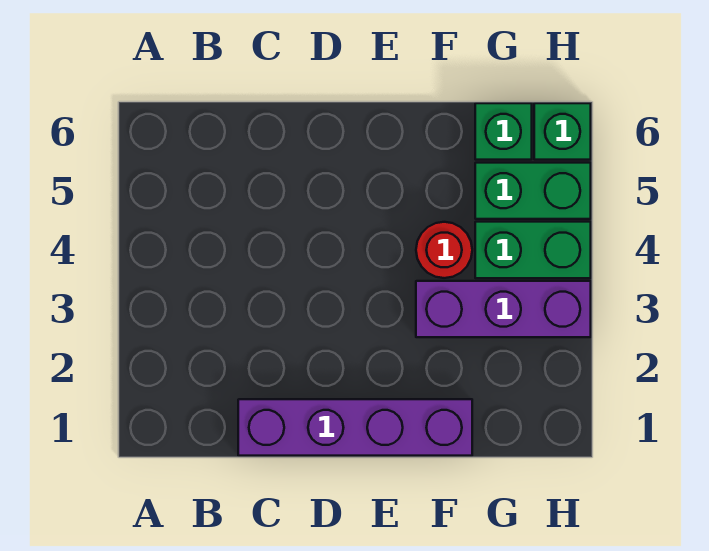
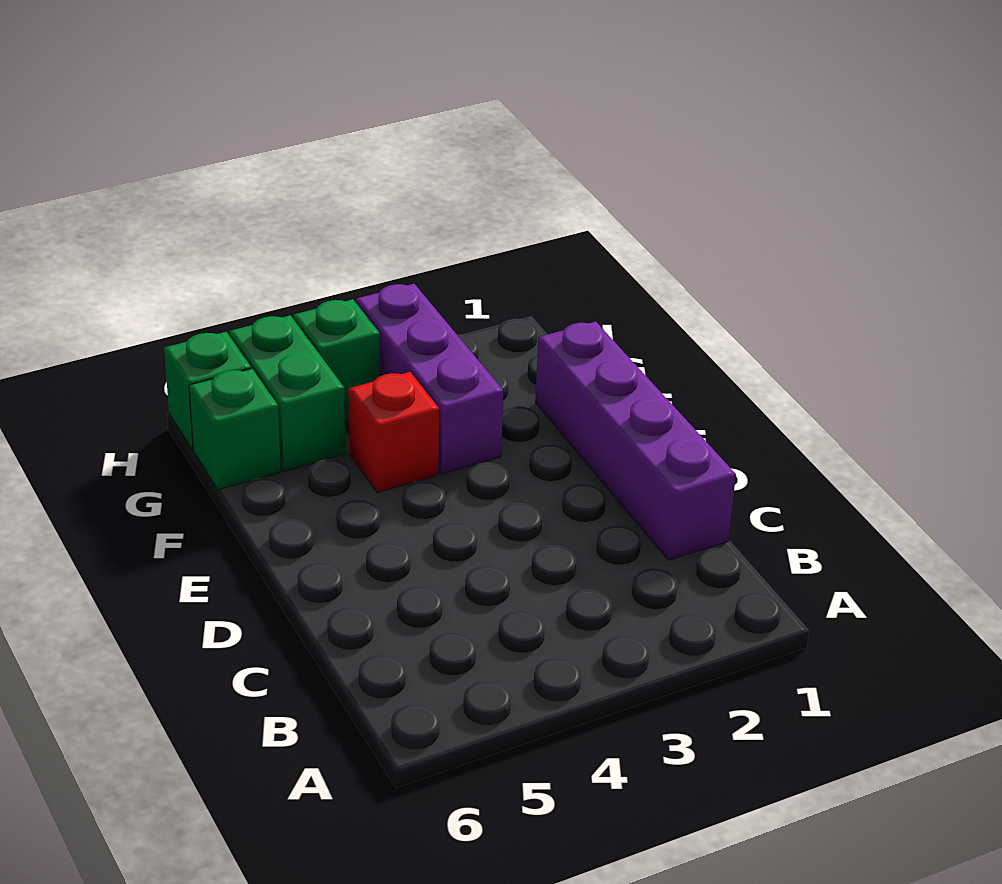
red 1x1 round brick [416,222,472,278] -> red 1x1 brick [349,372,439,493]
green 1x2 brick [475,222,591,278] -> green 1x1 brick [293,299,380,408]

